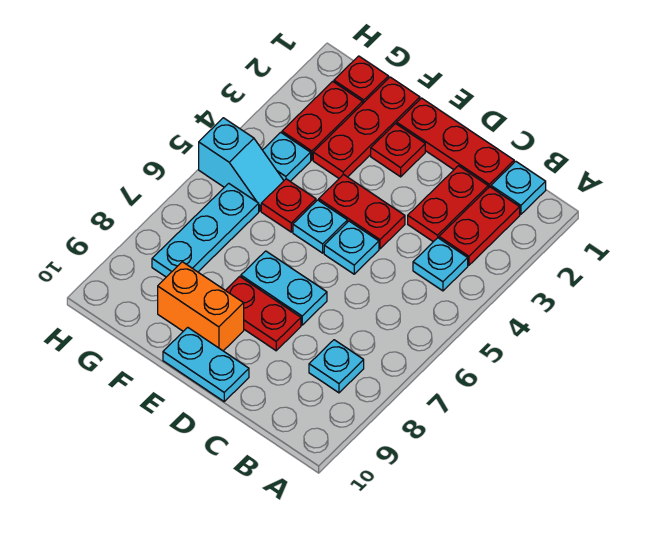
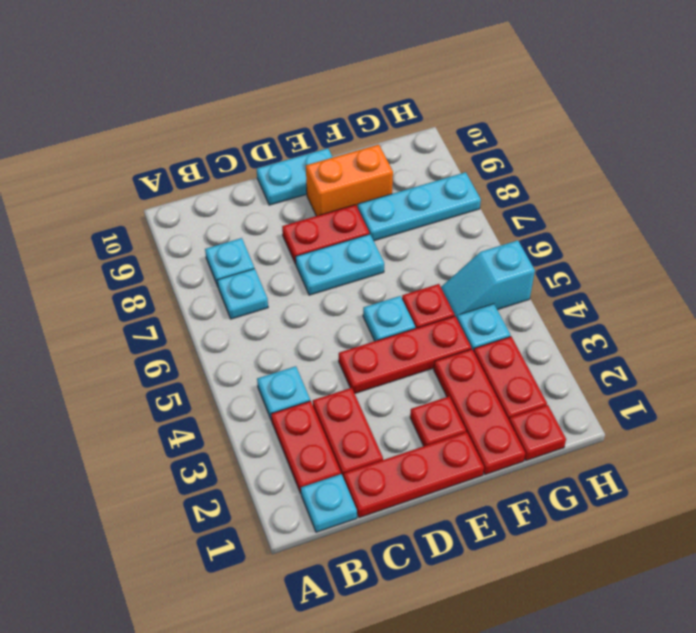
red 1x2 plate [319,174,405,249] -> red 1x3 plate [339,316,471,393]
cyan 1x1 plate [324,221,379,274] -> cyan 1x1 plate moved to [218,269,268,319]
cyan 1x3 plate [152,183,259,277] -> cyan 1x3 plate turned to [358,172,481,241]

